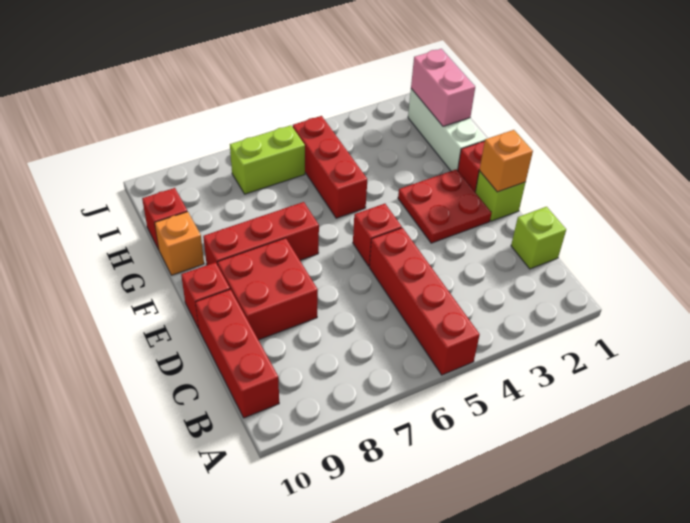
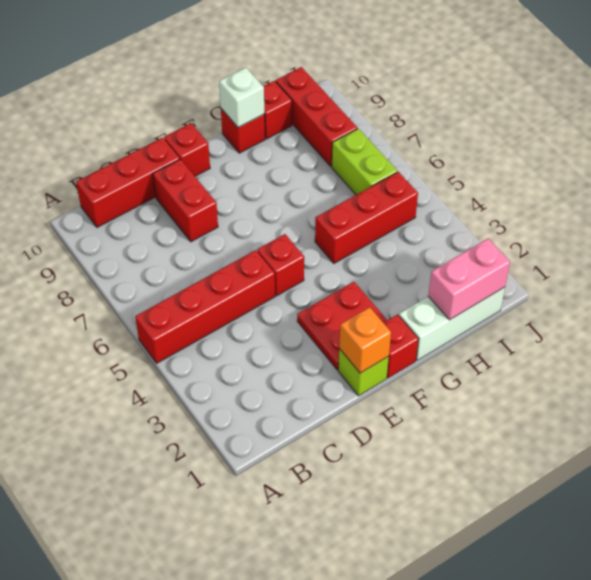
lime 1x1 brick [511,207,566,269] -> none
red 2x2 brick [218,238,318,340] -> red 1x2 brick [153,159,218,242]
red 1x3 brick [203,202,319,265] -> red 1x3 brick moved to [276,67,357,166]
orange 1x1 brick [155,212,204,275] -> red 1x1 brick [221,109,265,153]
none -> white 1x1 brick [219,68,265,127]

